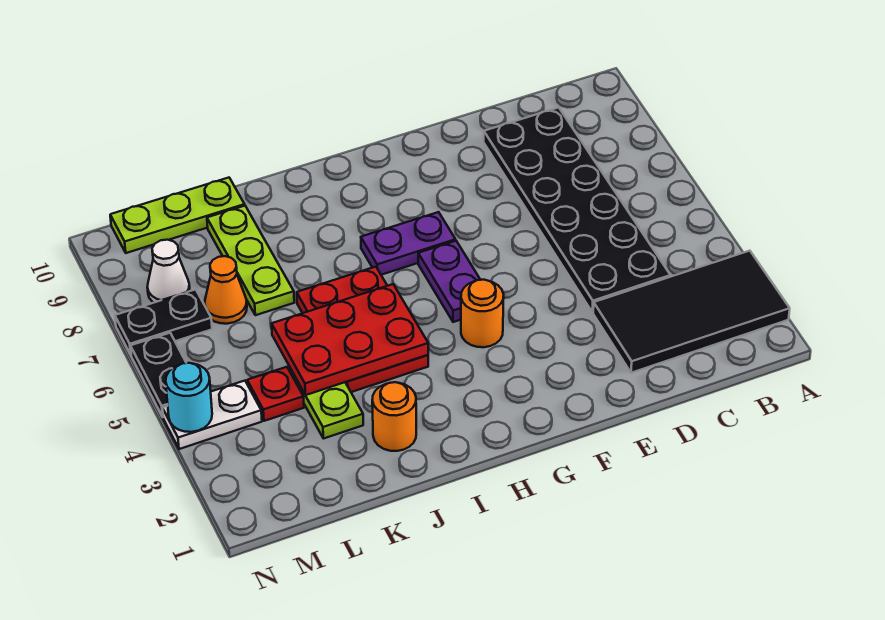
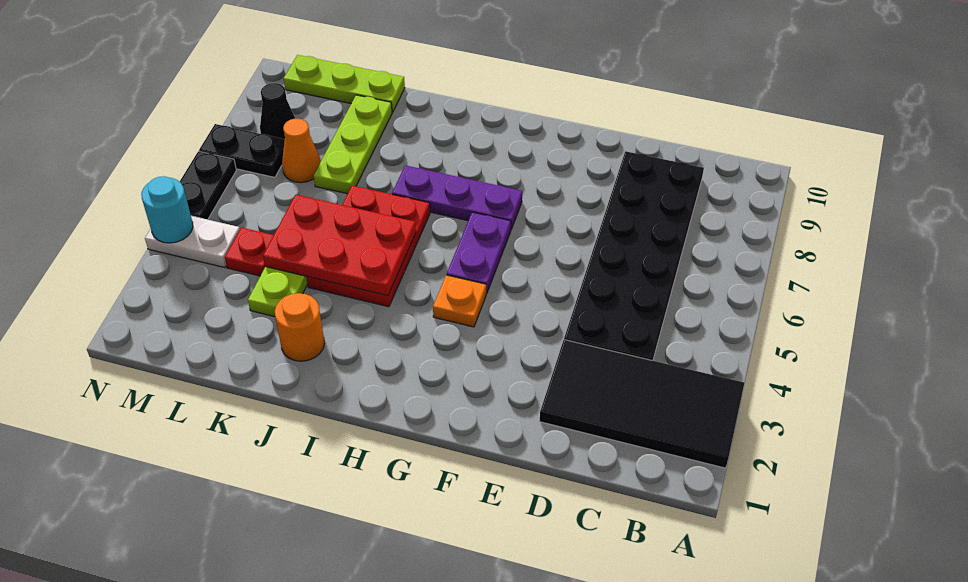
orange 1x1 round brick [461,280,504,347] -> orange 1x1 plate [433,275,486,327]
purple 1x2 plate [361,212,456,275] -> purple 1x3 plate [392,165,522,229]
white 1x1 cone [147,240,190,303] -> black 1x1 cone [260,83,295,139]

